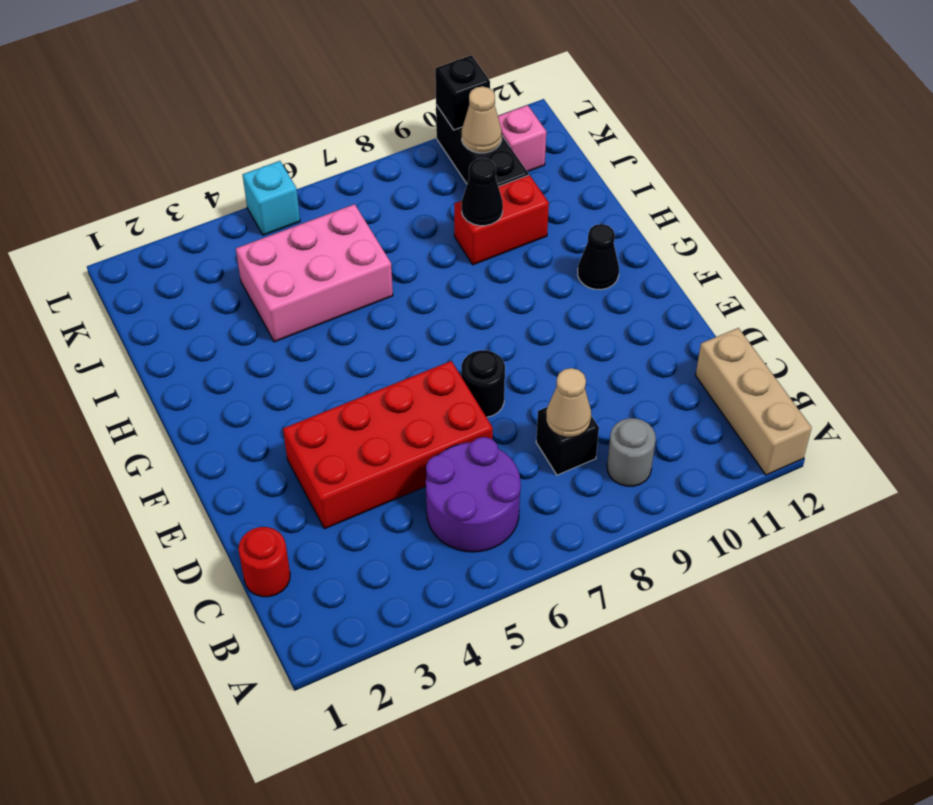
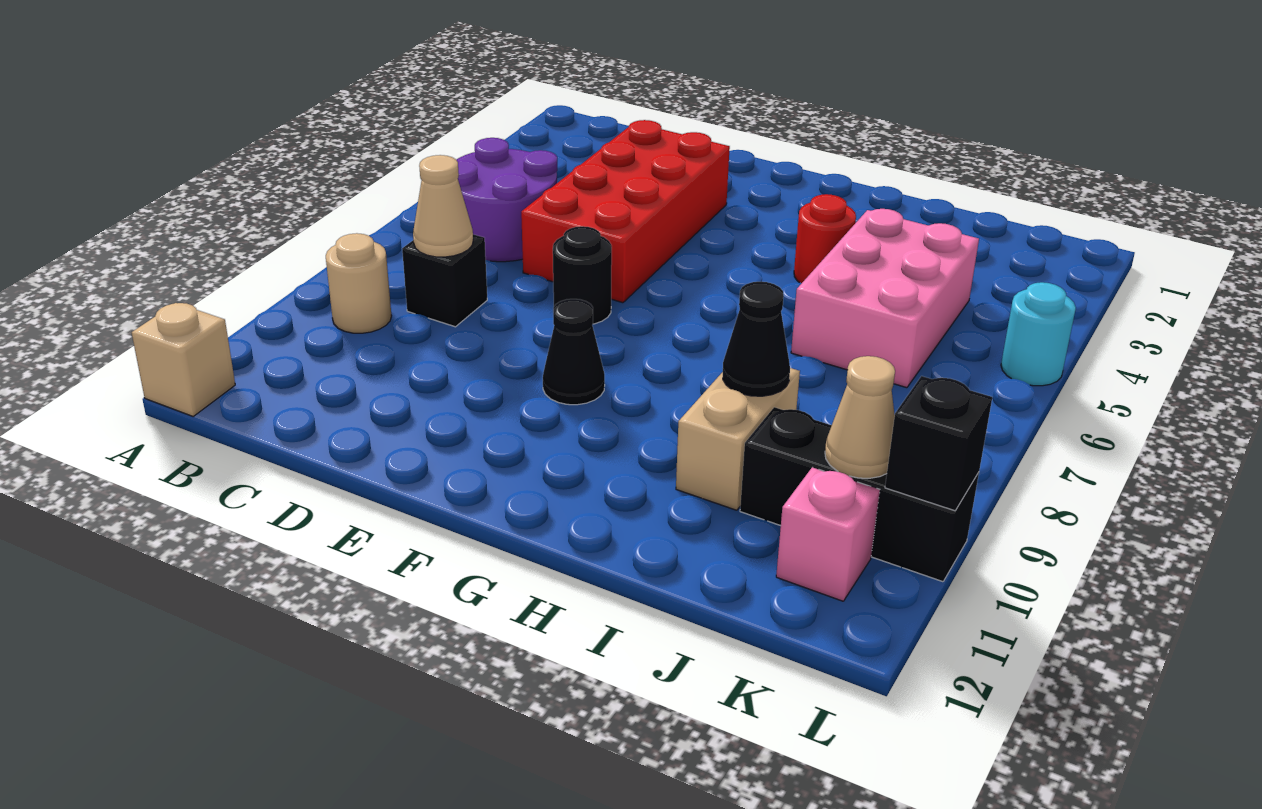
tan 1x3 brick [696,328,812,475] -> tan 1x1 brick [132,303,235,416]
grey 1x1 round brick [607,418,656,486] -> tan 1x1 round brick [326,233,391,333]
red 1x1 round brick [239,527,290,597] -> red 1x1 round brick moved to [794,194,856,283]
black 1x1 cone [578,224,619,290] -> black 1x1 cone moved to [543,299,605,405]
red 1x2 brick [454,175,549,265] -> tan 1x2 brick [676,368,800,510]
cyan 1x1 brick [243,161,300,235] -> cyan 1x1 round brick [1001,282,1076,386]

